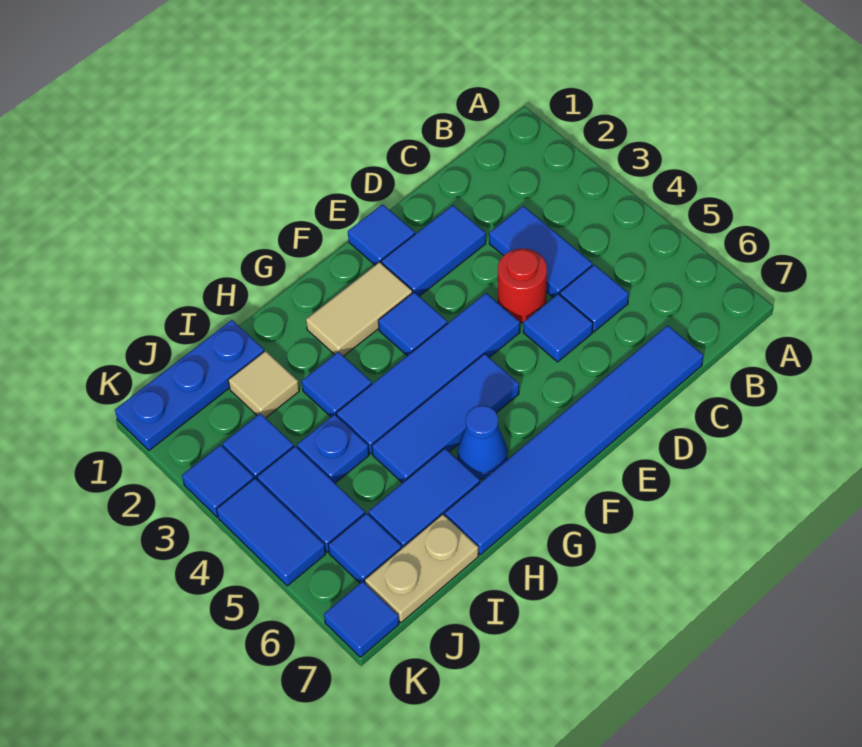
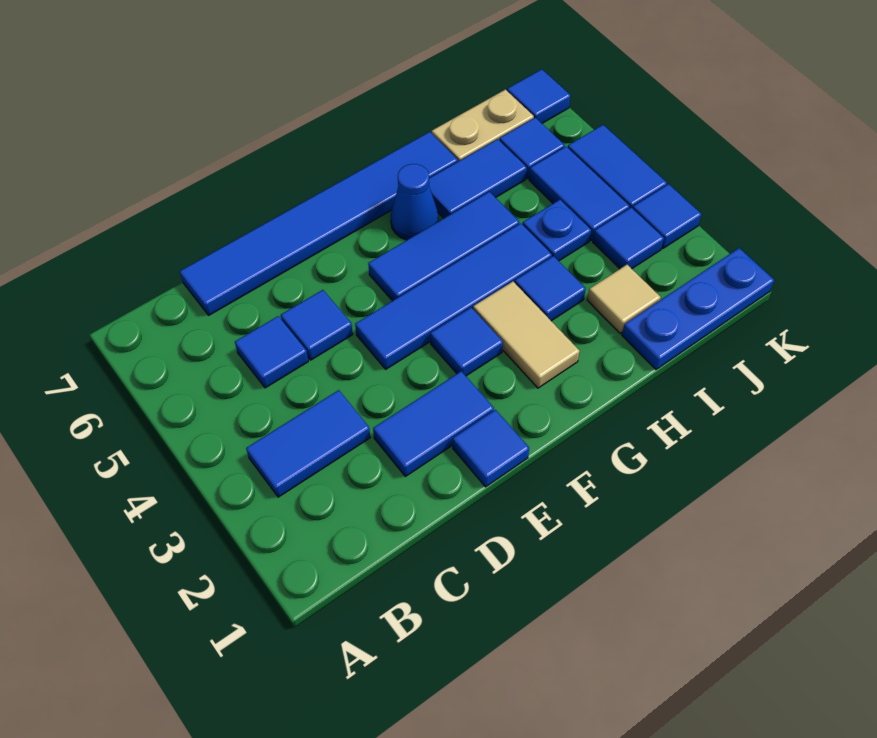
blue 1x2 tile [489,206,592,297] -> blue 1x2 tile turned to [246,390,370,497]
red 1x1 round brick [498,249,547,323] -> none
tan 1x2 tile [306,262,412,356] -> tan 1x2 tile turned to [473,282,580,388]

